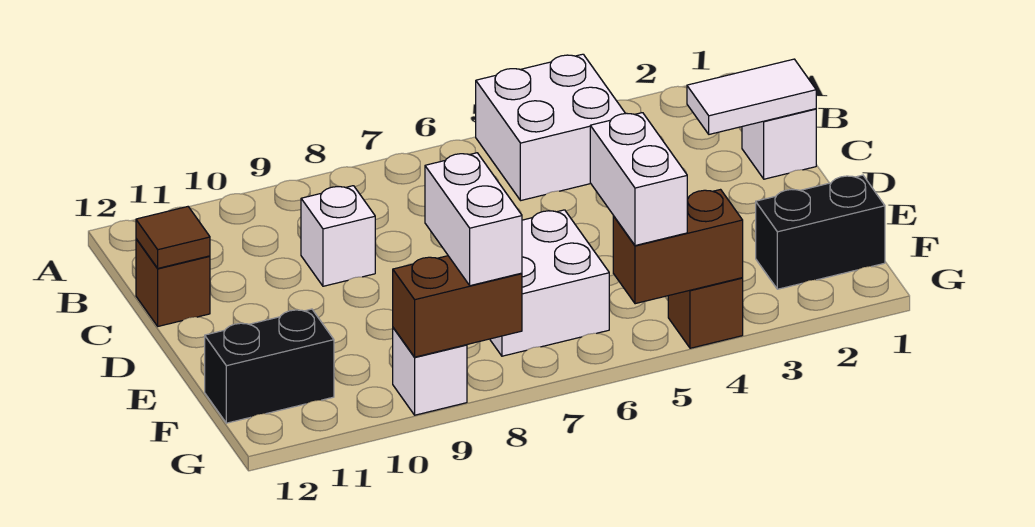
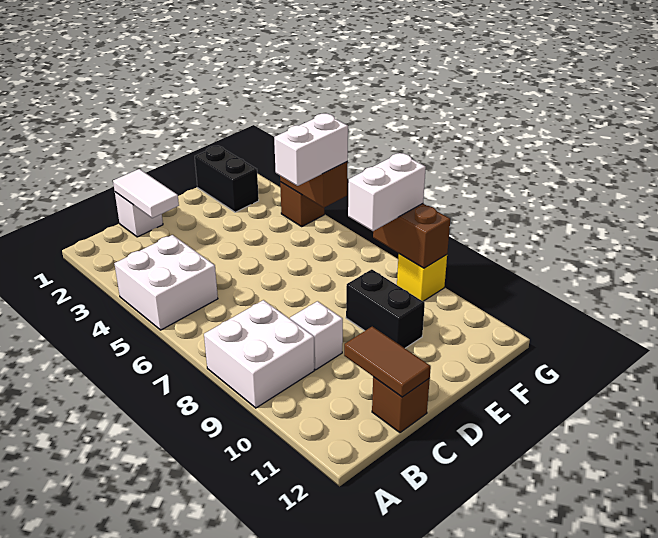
brown 1x1 tile [136,207,210,268] -> brown 1x2 tile [344,326,431,397]
white 2x2 brick [490,210,609,356] -> white 2x2 brick moved to [204,300,314,408]
black 1x2 brick [205,309,334,423] -> black 1x2 brick moved to [346,269,425,348]
white 1x1 brick [393,328,467,415] -> yellow 1x1 brick [397,254,447,301]

